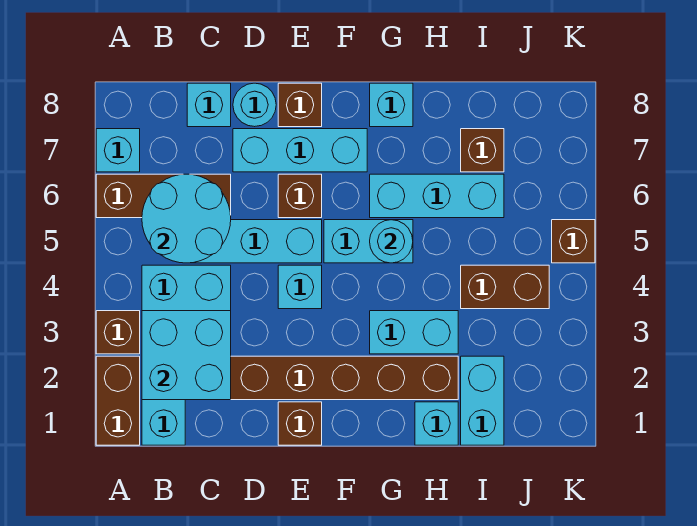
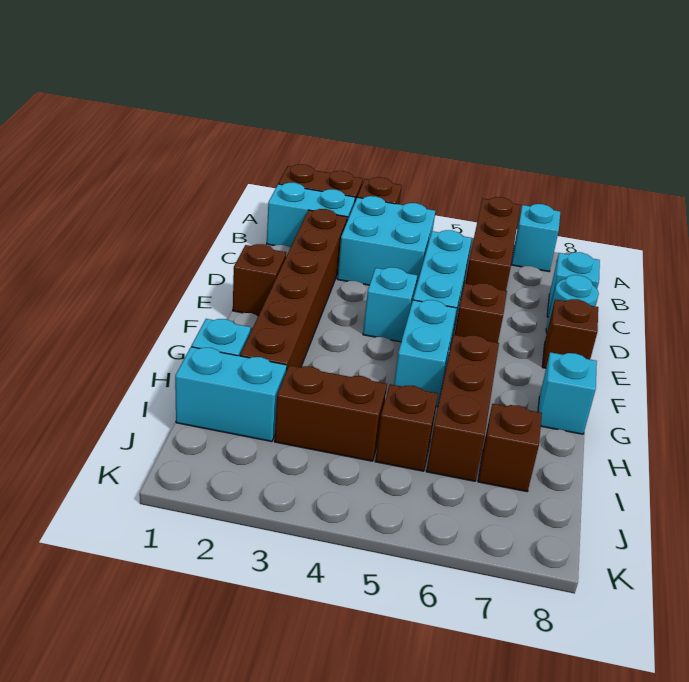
cyan 2x2 brick [142,311,231,400] -> none
cyan 2x2 round brick [142,174,231,263] -> none
cyan 1x3 brick [233,129,367,172] -> none
cyan 1x2 brick [370,311,458,354] -> none
cyan 1x1 round brick [370,220,413,263] -> none
cyan 1x3 brick [370,174,504,218] -> brown 1x3 brick [426,335,499,481]
brown 1x2 brick [461,265,549,309] -> brown 1x2 brick turned to [275,365,387,461]
brown 1x1 brick [552,220,595,263] -> brown 1x1 brick moved to [375,384,438,471]

